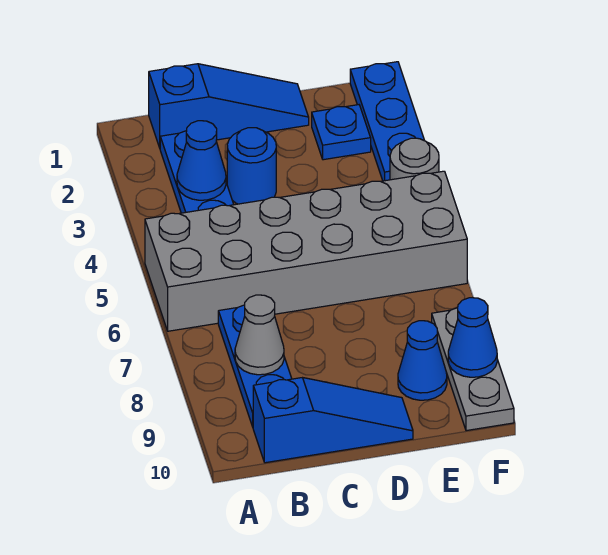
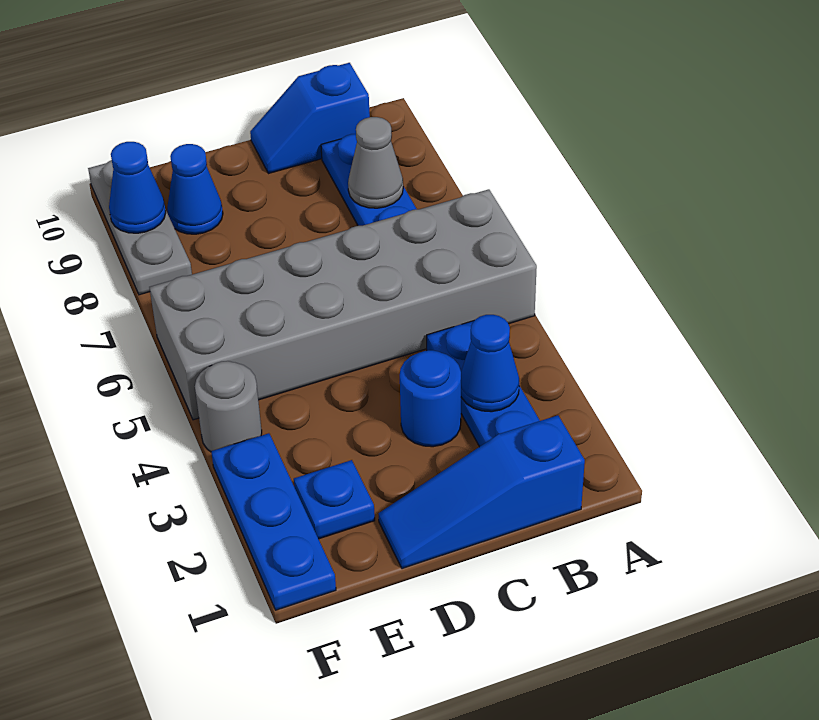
blue 1x3 slope [253,378,413,463] -> blue 1x2 slope [250,63,370,174]

